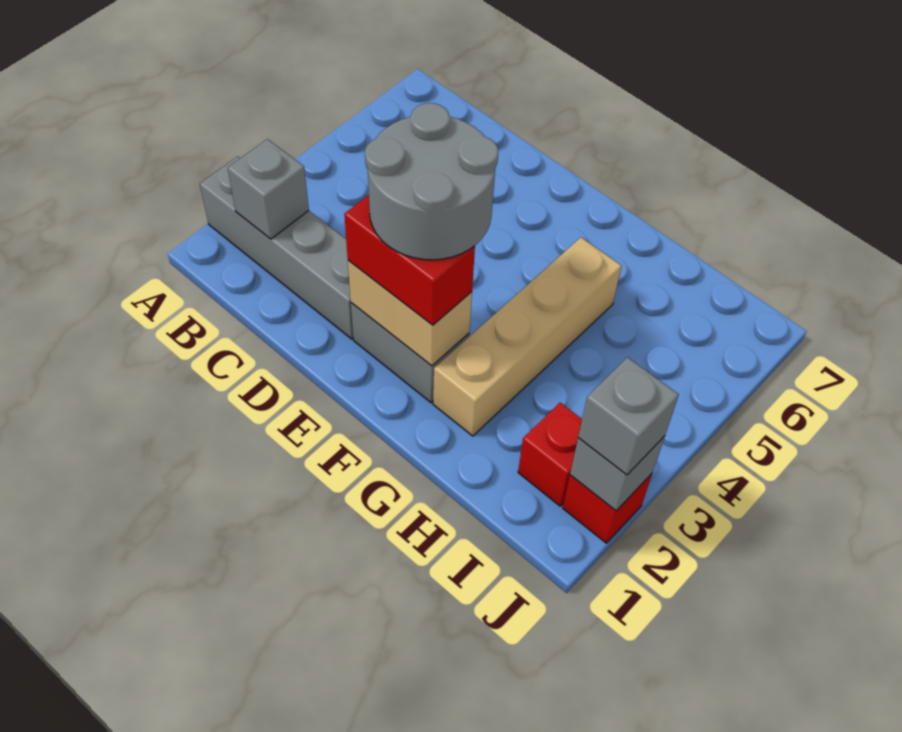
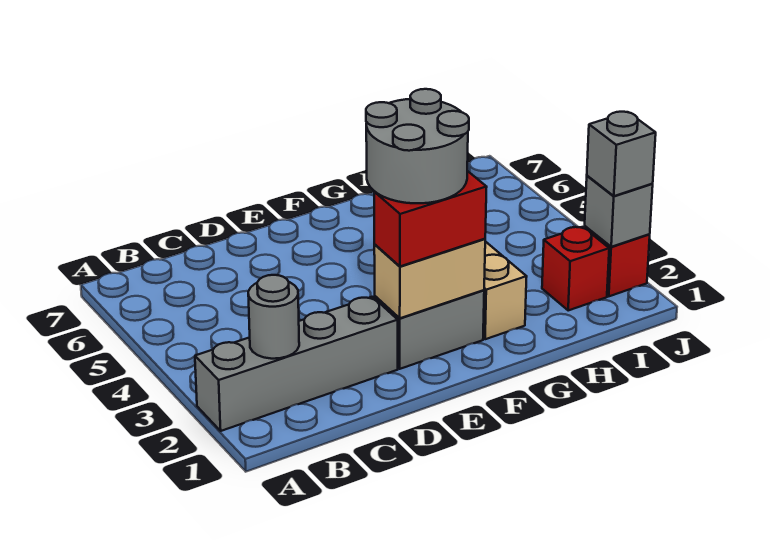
grey 1x1 brick [228,139,309,239] -> grey 1x1 round brick [248,275,299,359]

